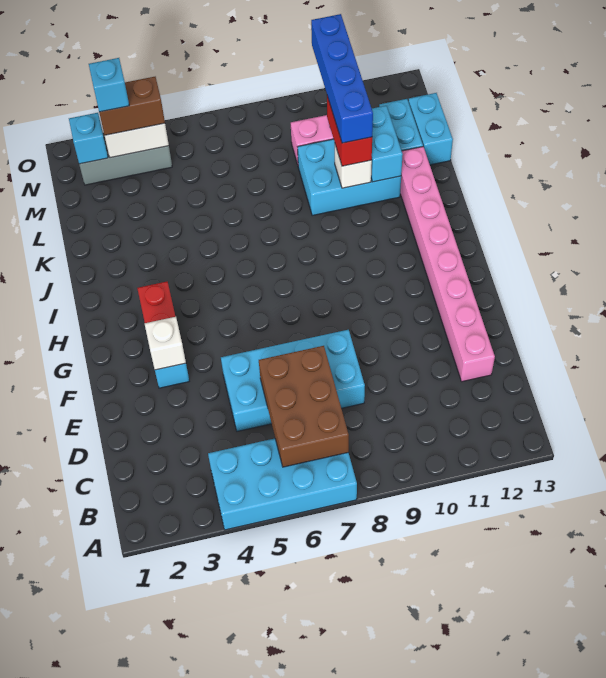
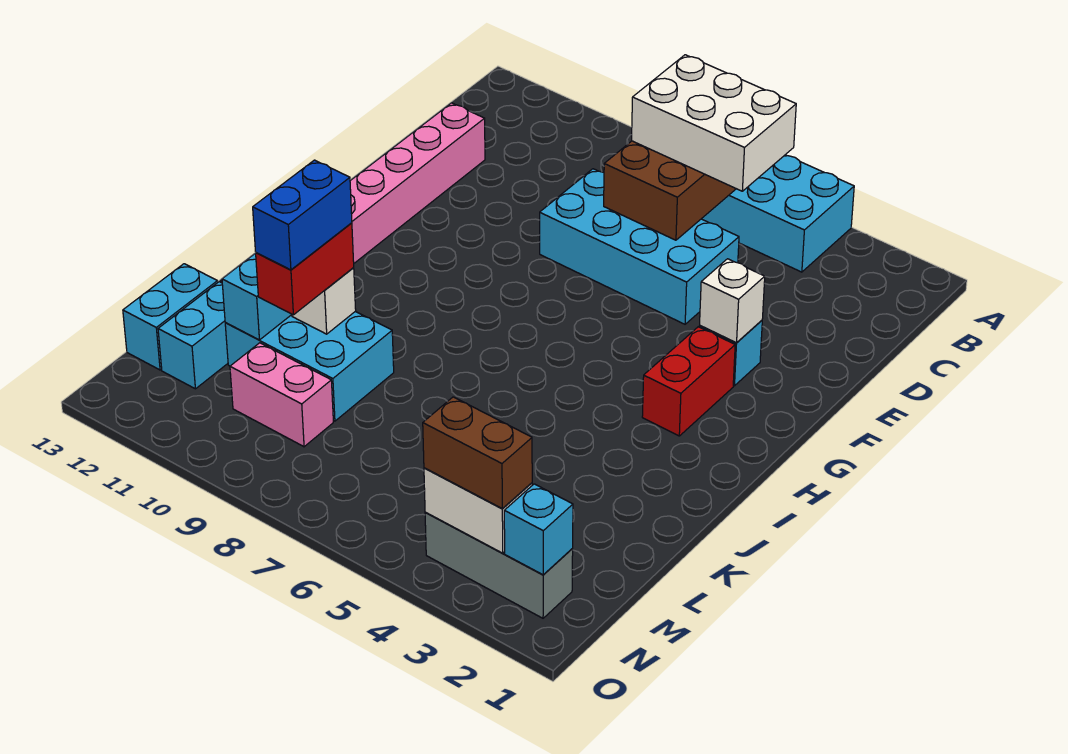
none -> white 2x3 brick [632,55,796,191]
blue 1x4 brick [311,14,373,143] -> blue 1x2 brick [253,160,352,270]
cyan 1x1 brick [89,58,129,112] -> none

